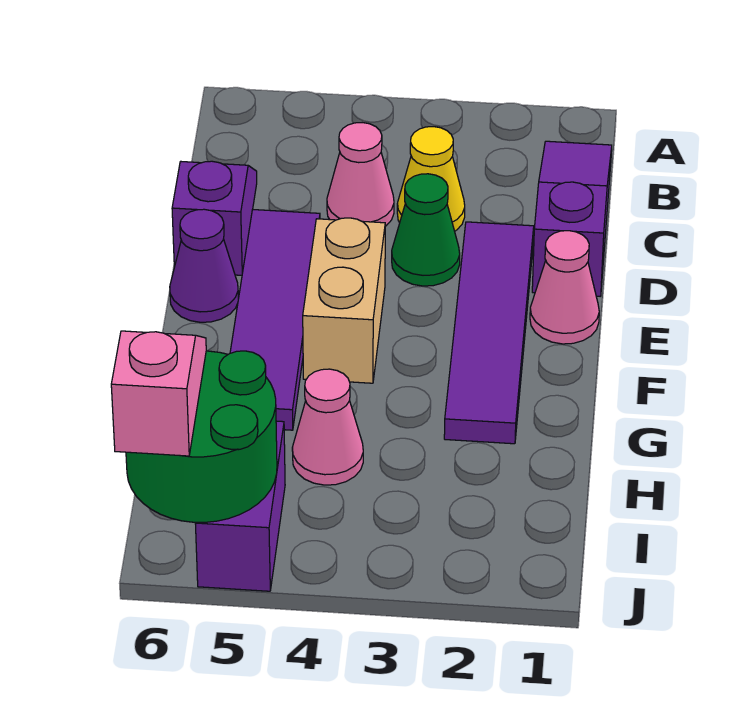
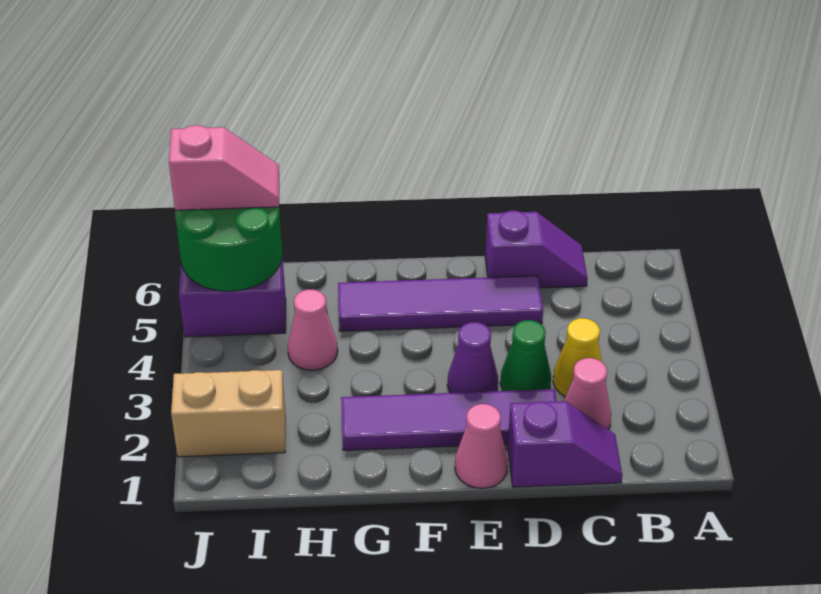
purple 1x3 slope [532,141,612,296] -> purple 1x2 slope [508,401,622,487]
pink 1x1 cone [327,123,394,226] -> pink 1x1 cone moved to [564,358,611,430]
tan 1x2 brick [303,218,385,383] -> tan 1x2 brick moved to [171,370,285,457]
purple 1x1 cone [170,209,238,322] -> purple 1x1 cone moved to [447,322,498,393]

